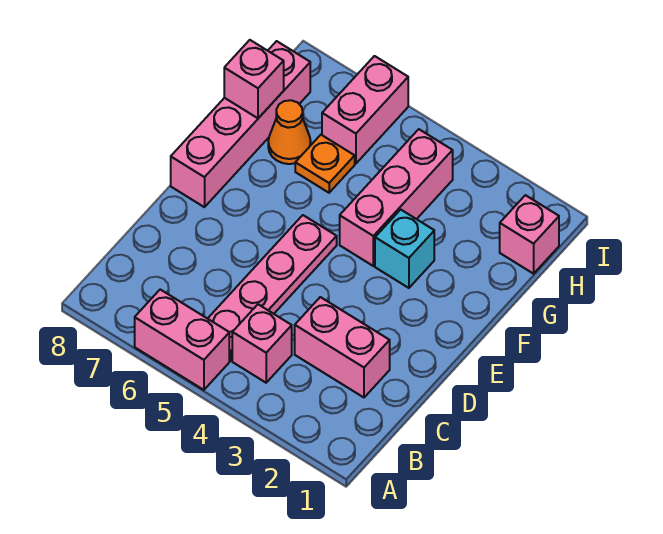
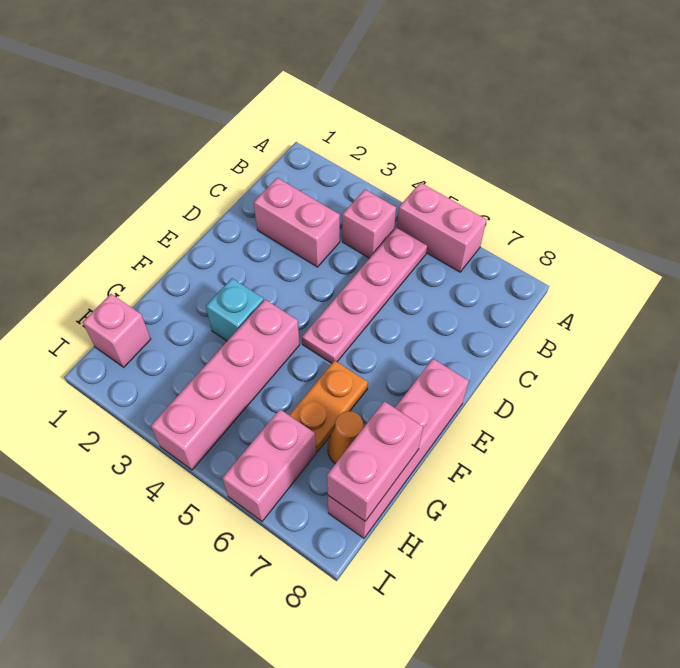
pink 1x3 brick [340,129,453,266] -> pink 1x4 brick [151,299,300,470]
orange 1x1 plate [295,135,355,193] -> orange 1x2 plate [289,360,368,452]
pink 1x1 brick [224,40,284,118] -> pink 1x2 brick [327,401,423,521]

